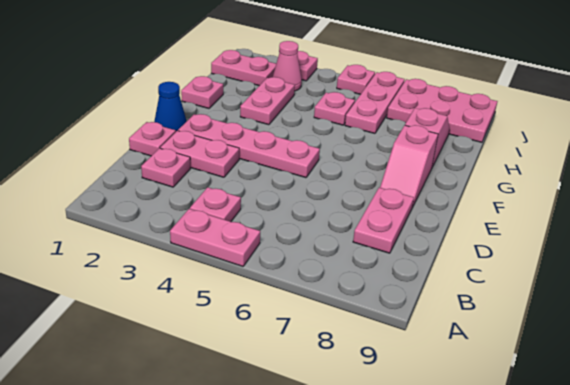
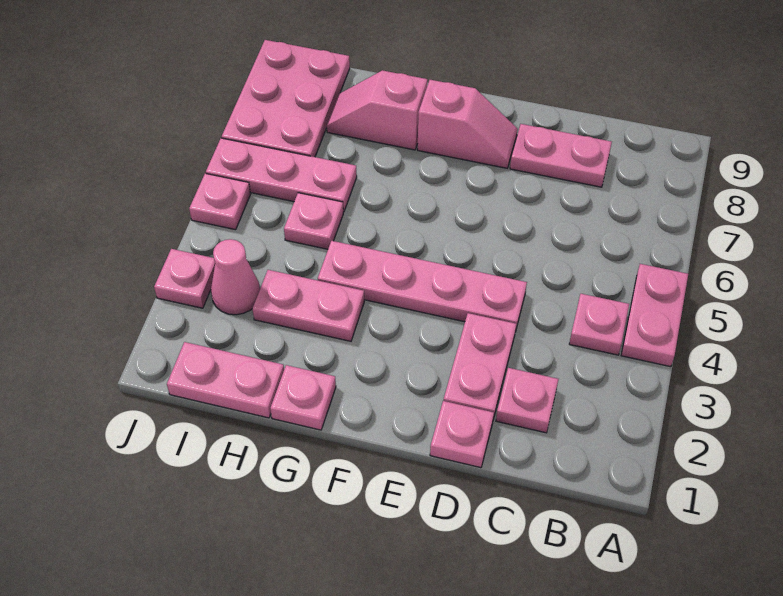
blue 1x1 cone [154,82,187,131] -> none
pink 1x4 plate [178,114,320,178] -> pink 1x4 plate turned to [318,241,527,332]
pink 1x2 plate [211,50,276,86] -> pink 1x2 plate turned to [167,342,284,418]

